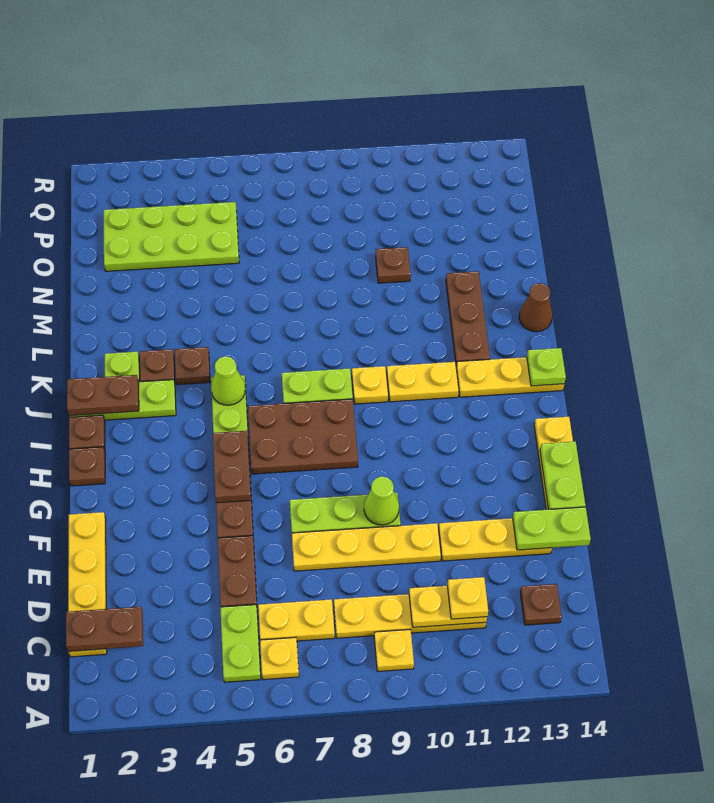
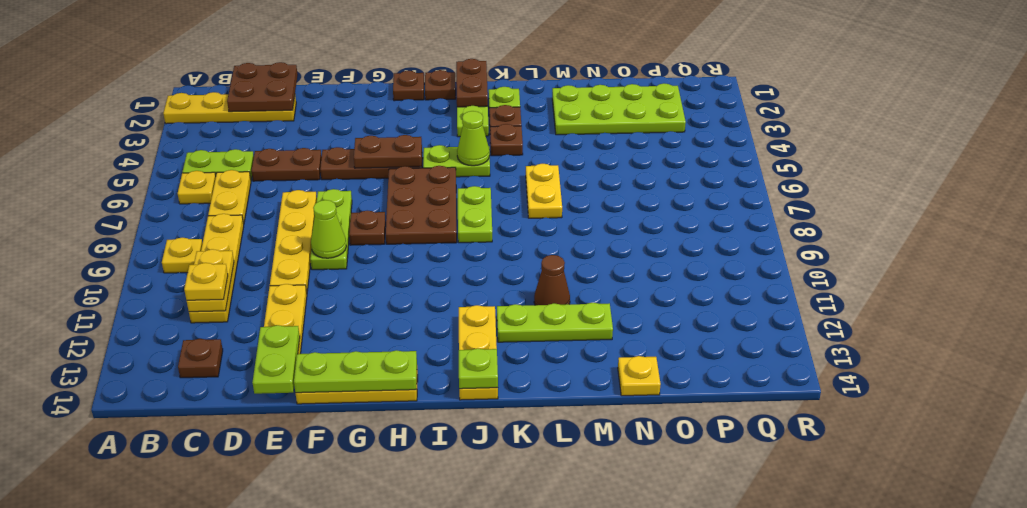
yellow 1x4 plate [68,512,107,657] -> yellow 1x4 plate moved to [163,92,296,124]
brown 1x2 plate [66,607,143,651] -> brown 2x2 plate [227,62,298,112]
lime 1x2 plate [540,442,585,510] -> lime 1x3 plate [294,350,417,393]
yellow 1x1 plate [352,366,388,404] -> yellow 1x1 plate moved to [618,356,661,396]
yellow 1x2 plate [387,362,459,402] -> yellow 1x2 plate moved to [526,164,562,218]
brown 1x3 plate [446,271,490,366] -> lime 1x3 plate [497,303,613,342]
brown 1x1 cone [519,283,552,332] -> brown 1x1 cone moved to [534,255,570,305]
brown 1x1 plate [376,247,411,283] -> brown 1x1 plate moved to [349,211,386,245]
lime 2x4 plate [104,202,239,271] -> lime 2x4 plate turned to [552,83,686,135]

